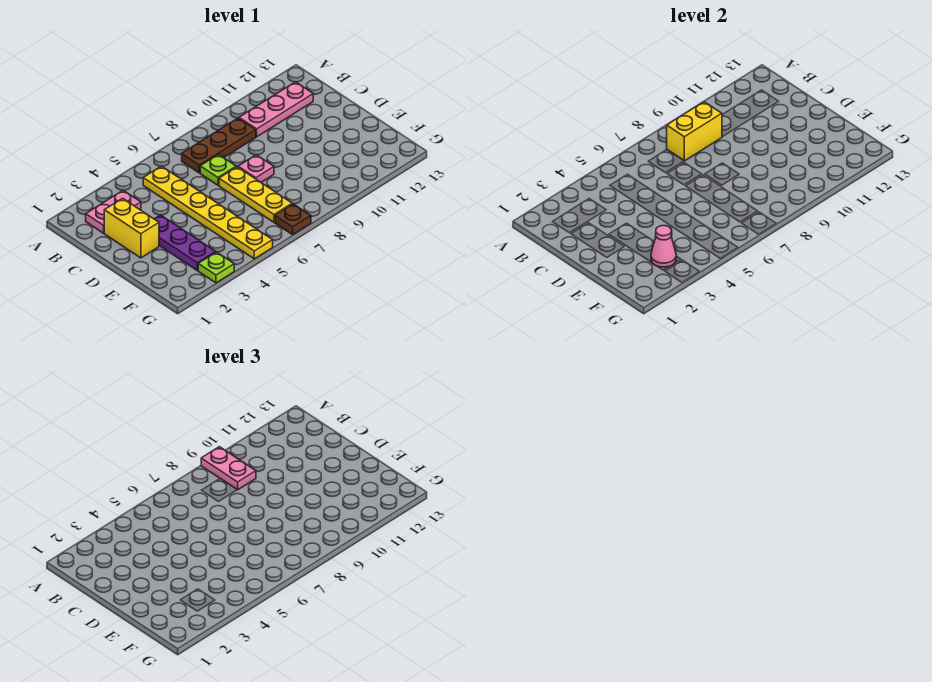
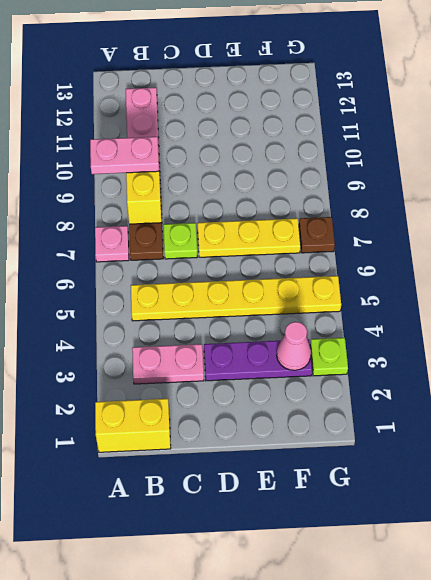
pink 1x2 plate [86,190,141,233] -> pink 1x2 plate turned to [132,344,204,384]
yellow 1x2 brick [104,198,159,258] -> yellow 1x2 brick moved to [95,399,171,452]
pink 1x1 plate [238,155,274,182] -> pink 1x1 plate moved to [95,226,129,262]

